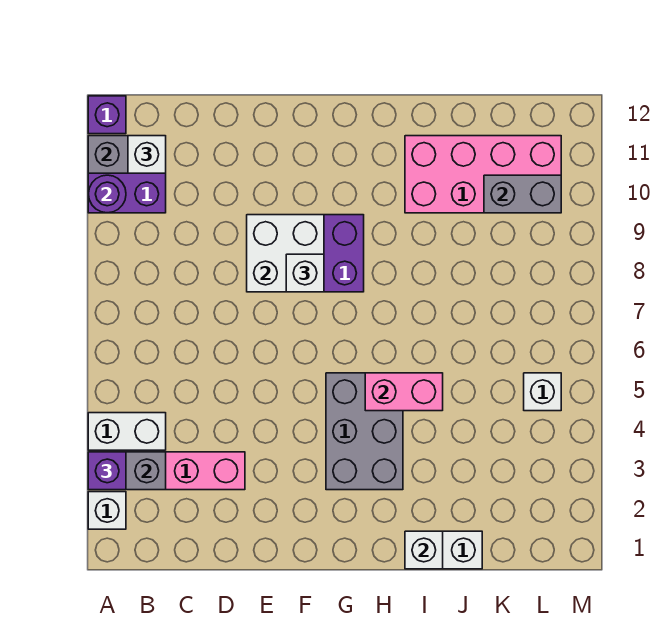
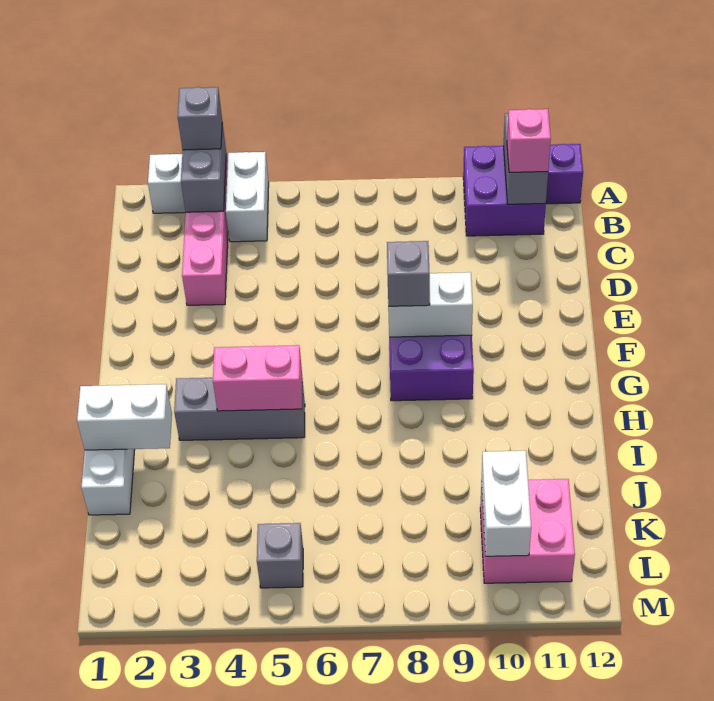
purple 1x1 brick [88,452,126,490] -> grey 1x1 brick [178,87,222,150]
purple 1x1 round brick [88,175,126,213] -> none
white 1x1 brick [128,136,166,173] -> pink 1x1 brick [507,109,551,172]
white 2x2 brick [247,215,324,292] -> white 1x2 brick [388,272,473,337]
white 1x1 brick [286,254,324,292] -> grey 1x1 brick [387,241,430,306]
grey 2x3 brick [326,373,403,490] -> grey 1x3 brick [174,378,305,440]
pink 1x2 brick [365,373,443,411] -> pink 1x2 brick turned to [213,345,302,411]
white 1x1 brick [405,531,443,569] -> white 1x2 brick [77,384,172,450]
pink 2x4 brick [405,136,561,213] -> pink 2x2 brick [480,479,575,583]
grey 1x2 brick [484,175,561,213] -> white 1x2 brick [481,451,531,556]
white 1x1 brick [524,373,561,411] -> grey 1x1 brick [257,523,303,588]

